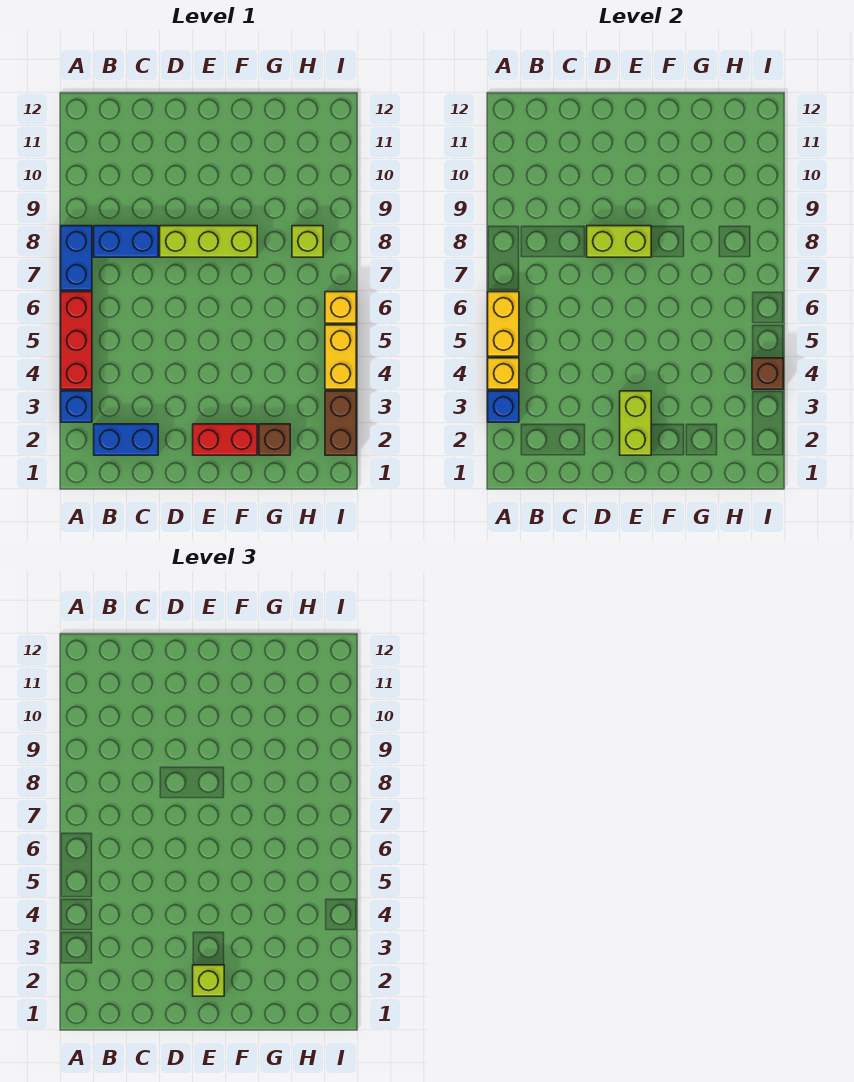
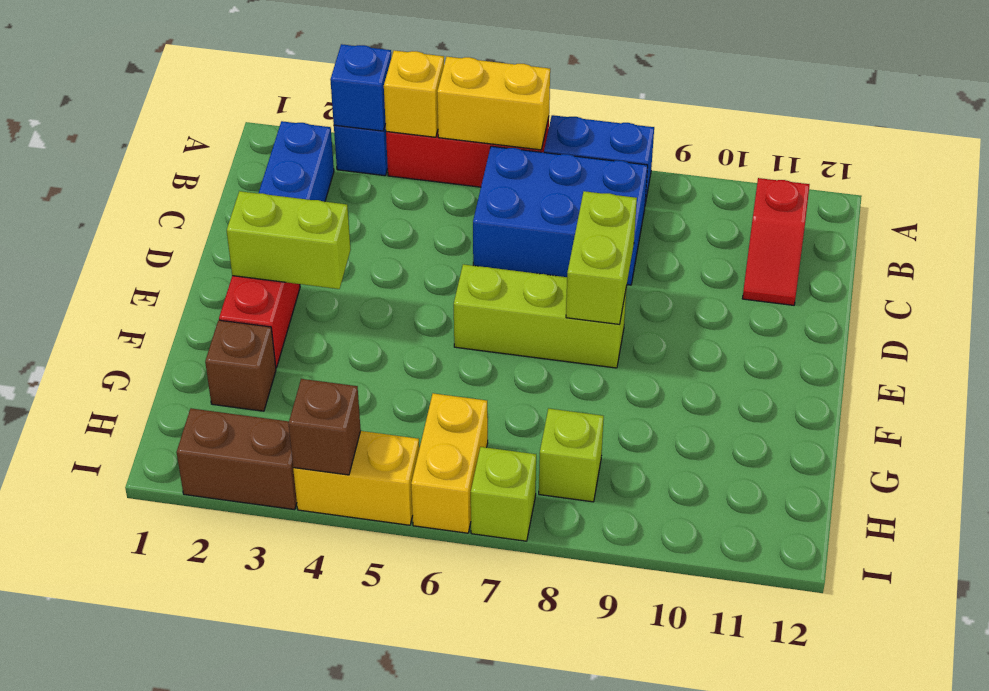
blue 1x2 brick [94,226,158,257] -> blue 2x3 brick [473,146,648,285]
none -> red 1x2 slope [742,178,810,305]
lime 1x3 brick [160,226,257,257] -> lime 1x3 brick turned to [454,264,627,368]
lime 1x1 brick [193,965,224,996] -> lime 1x1 brick moved to [471,447,536,541]
yellow 1x1 brick [325,292,356,323] -> yellow 1x2 brick [411,393,488,533]

